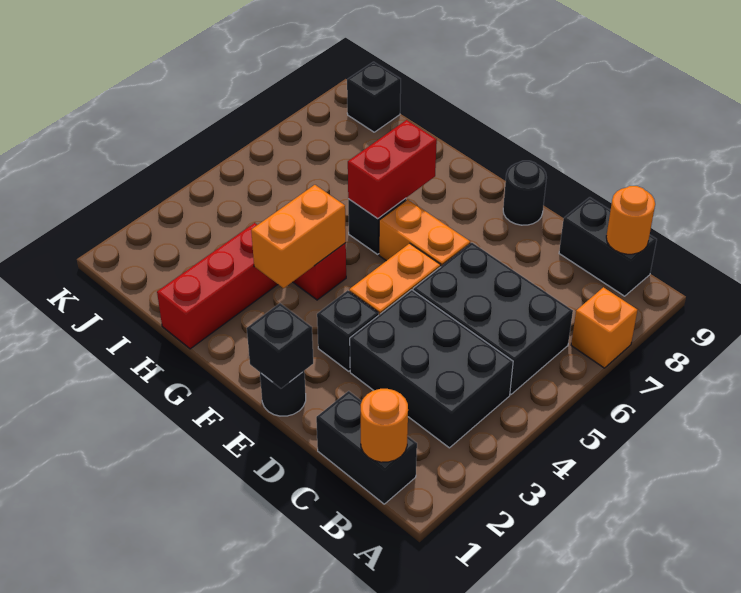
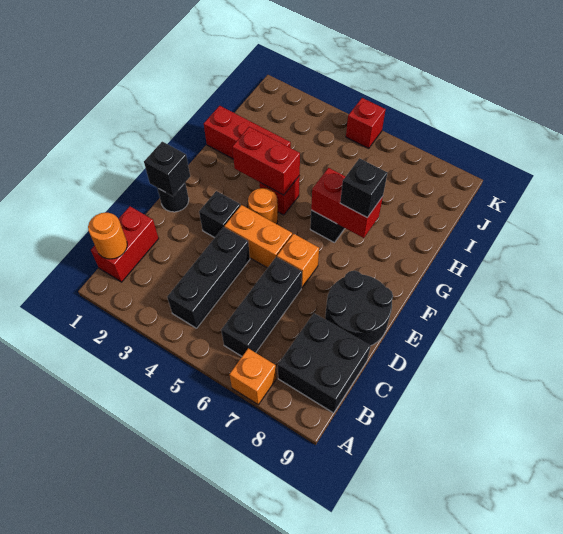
black 1x2 brick [316,391,417,504] -> red 1x2 brick [91,206,159,282]
black 2x3 brick [350,290,513,448] -> black 1x3 brick [167,227,250,328]
black 2x3 brick [413,243,573,394] -> black 1x3 brick [221,257,302,356]
black 1x2 brick [559,197,657,296] -> black 2x2 brick [278,313,371,413]
orange 1x1 round brick [606,186,655,254] -> orange 1x1 round brick moved to [248,188,278,224]
orange 1x2 brick [379,199,470,266] -> orange 1x1 brick [277,234,319,287]
black 1x1 round brick [503,161,547,225] -> black 2x2 round brick [325,271,393,346]
orange 1x2 brick [251,185,346,288] -> red 1x2 brick [232,127,300,195]
black 1x1 brick [347,62,401,132] -> black 1x1 brick moved to [340,158,387,217]
none -> red 1x1 brick [346,98,386,148]

